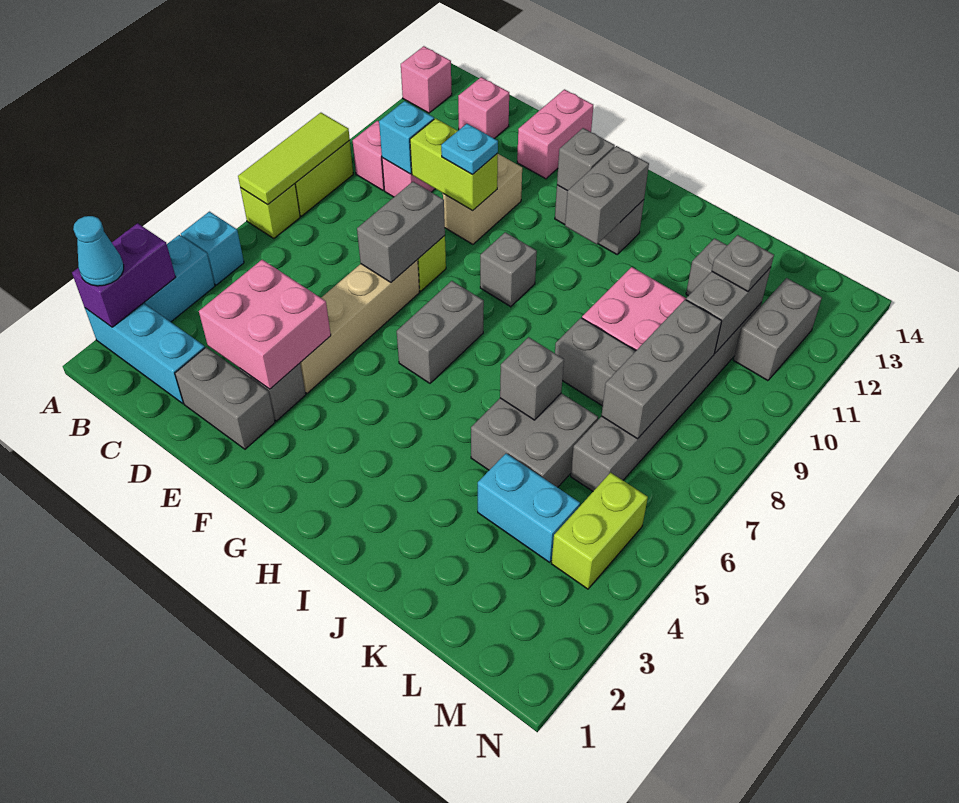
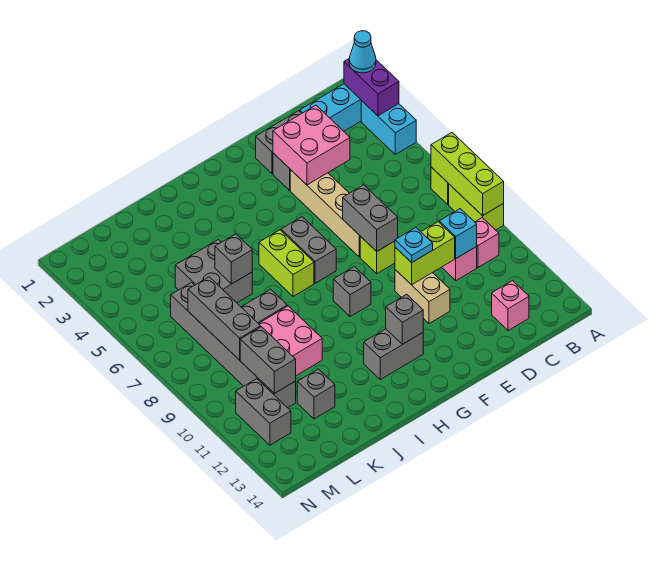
cyan 1x1 brick [181,212,244,285] -> none
lime 1x3 tile [238,113,350,205] -> lime 1x3 brick [431,133,504,216]
pink 1x1 brick [401,46,452,113] -> none
pink 1x2 brick [517,89,593,179] -> none
grey 1x2 brick [565,146,649,244] -> none
cyan 1x2 brick [478,453,580,562] -> none
grey 1x1 plate [712,235,774,291] -> none
lime 1x2 brick [551,473,648,589] -> lime 1x2 brick moved to [259,230,314,296]

